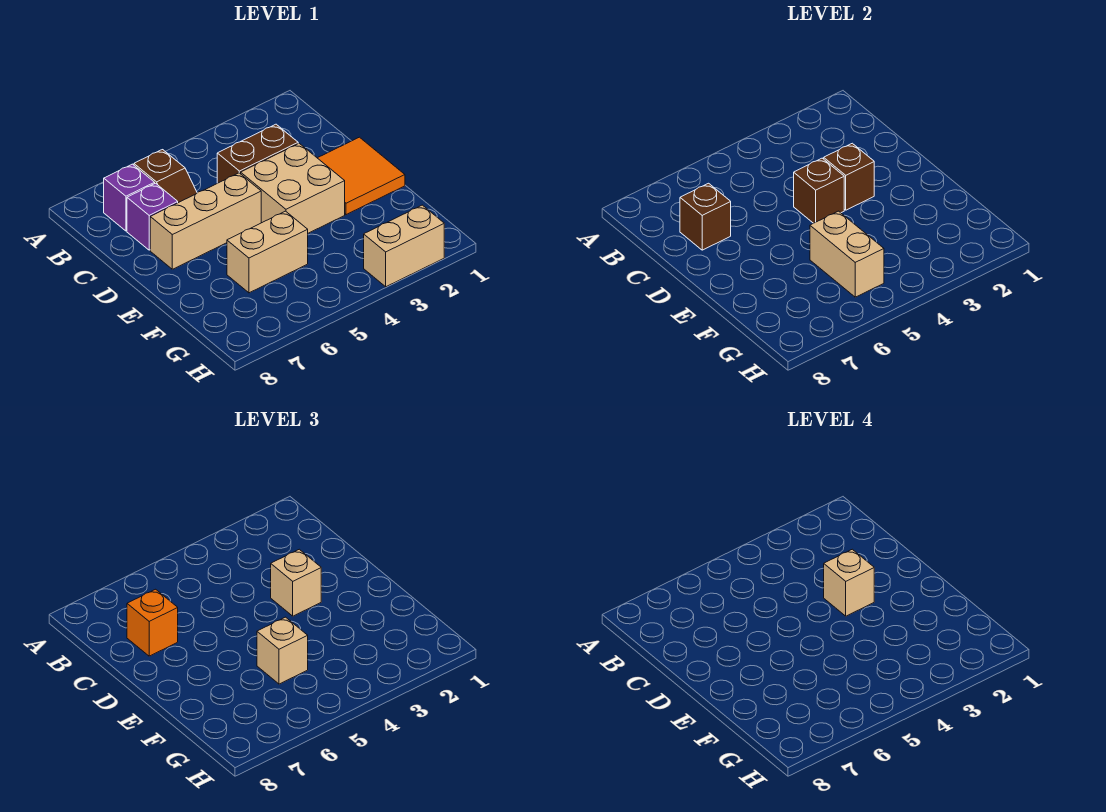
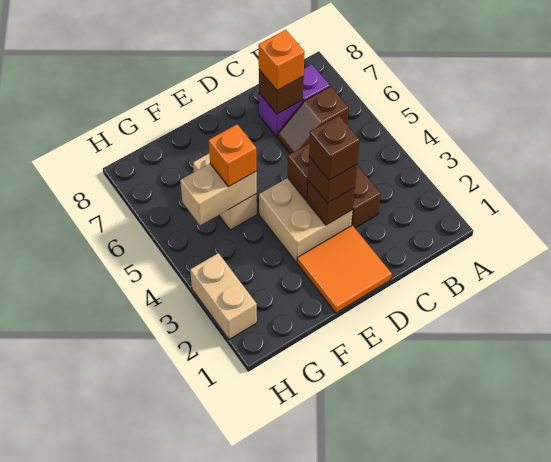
tan 1x1 brick [271,549,321,616] -> brown 1x1 brick [308,157,357,203]
tan 1x1 brick [824,549,874,616] -> brown 1x1 brick [309,116,360,180]
tan 1x3 brick [150,173,261,269] -> none
tan 1x1 brick [257,617,308,684] -> orange 1x1 brick [209,124,257,187]

